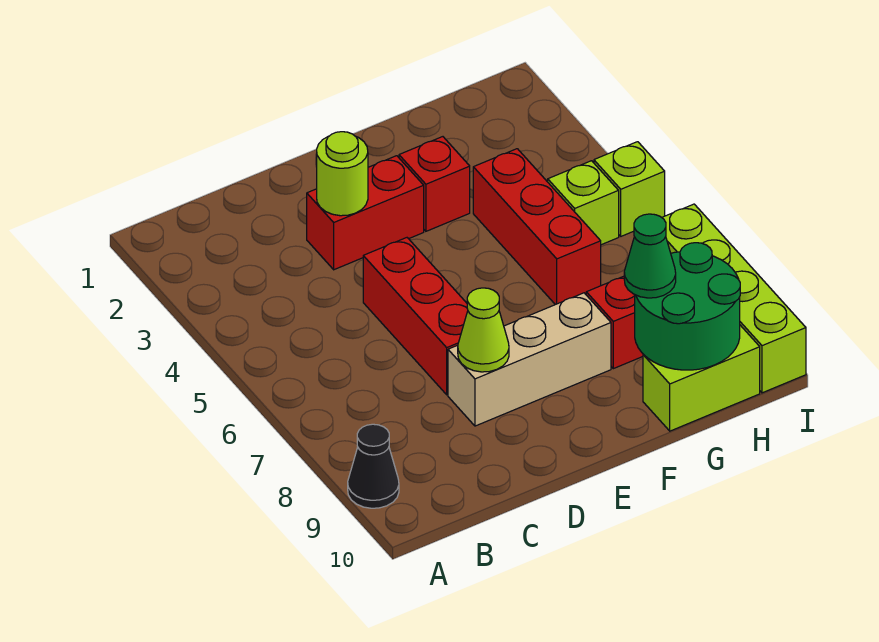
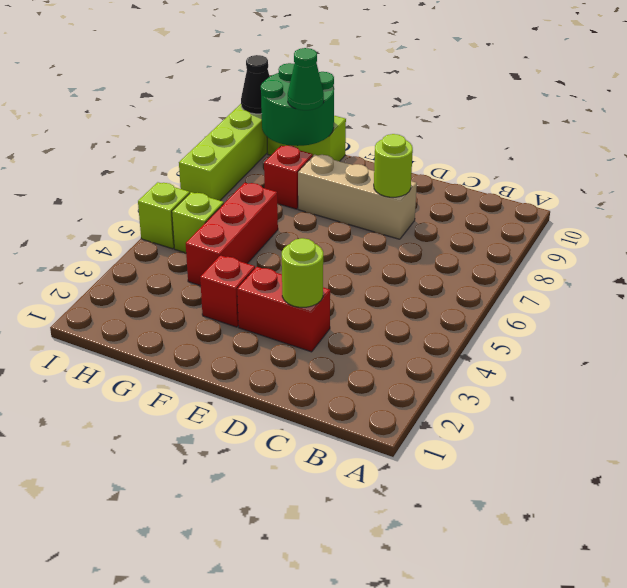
black 1x1 cone [348,424,399,508] -> black 1x1 cone moved to [241,55,270,114]
red 1x3 brick [363,238,468,395] -> none
lime 1x1 cone [458,288,509,372] -> lime 1x1 round brick [374,134,413,197]

